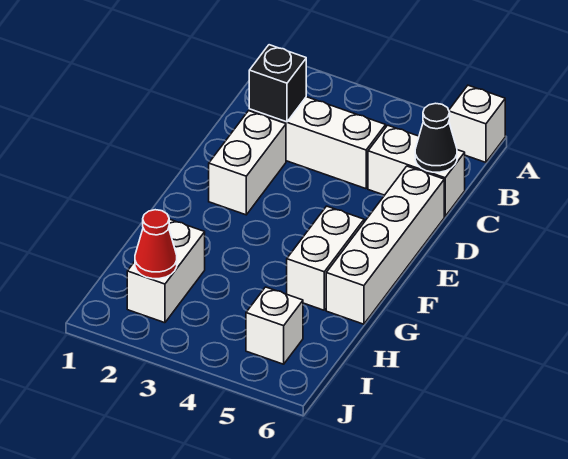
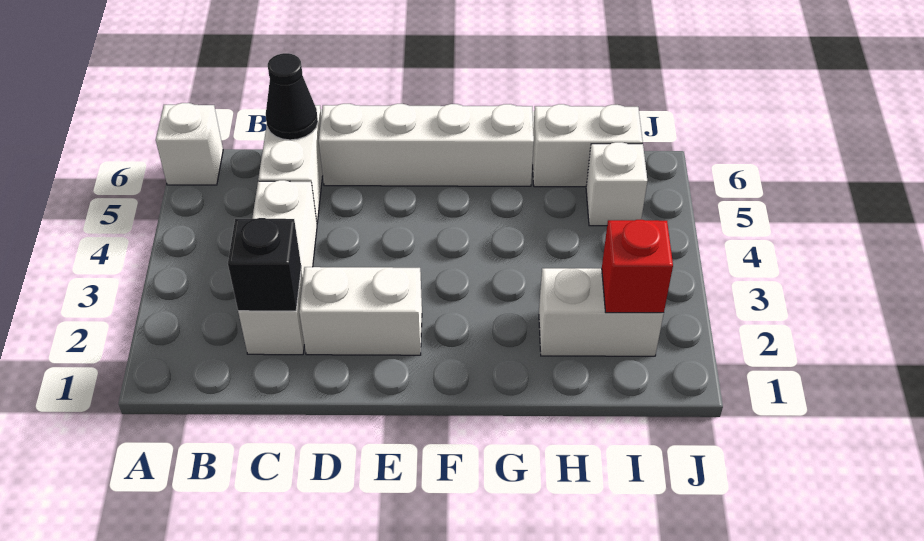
white 1x2 brick [287,206,364,310] -> white 1x2 brick moved to [533,104,643,187]
red 1x1 cone [135,210,177,279] -> red 1x1 brick [602,220,673,313]

